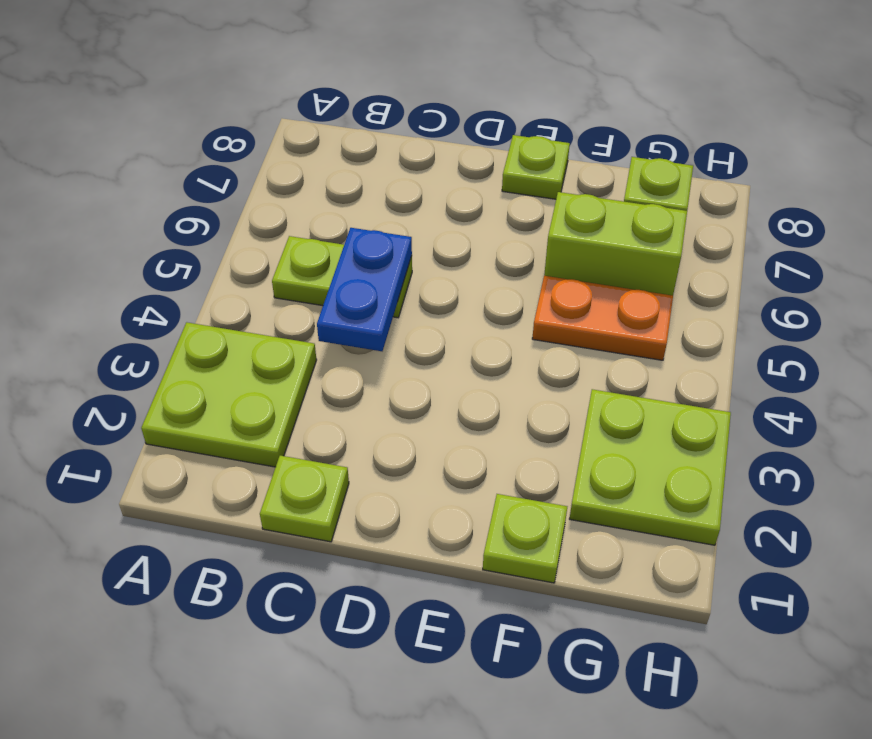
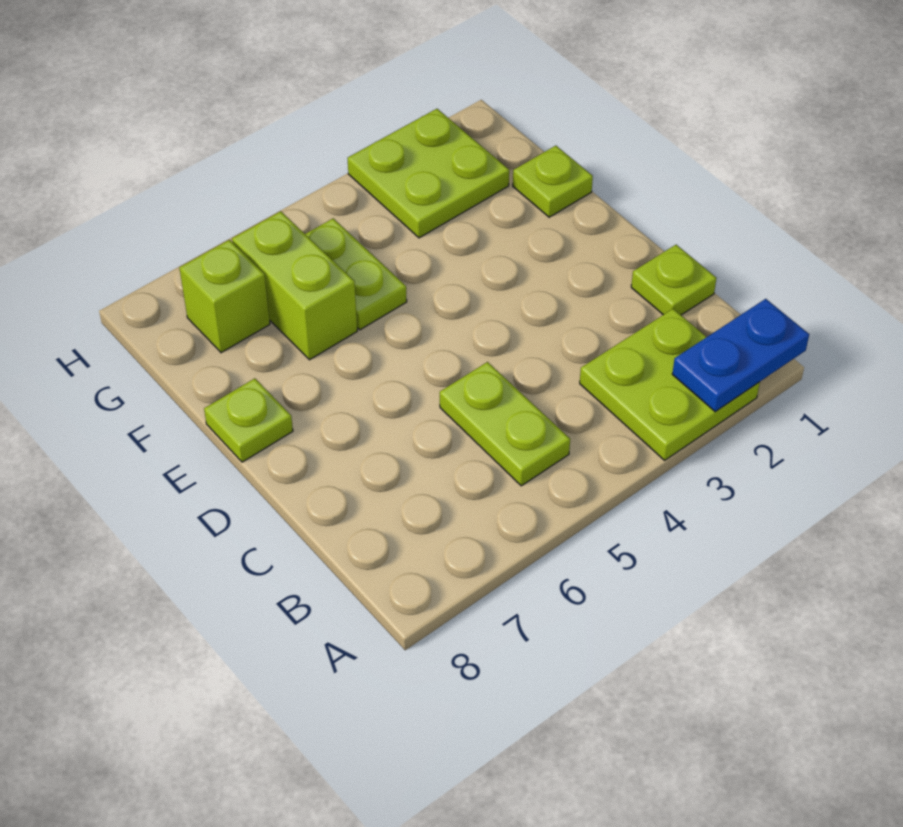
blue 1x2 plate [317,228,412,351] -> blue 1x2 plate moved to [672,299,809,412]
orange 1x2 plate [532,276,673,360] -> lime 1x2 plate [305,218,407,330]

